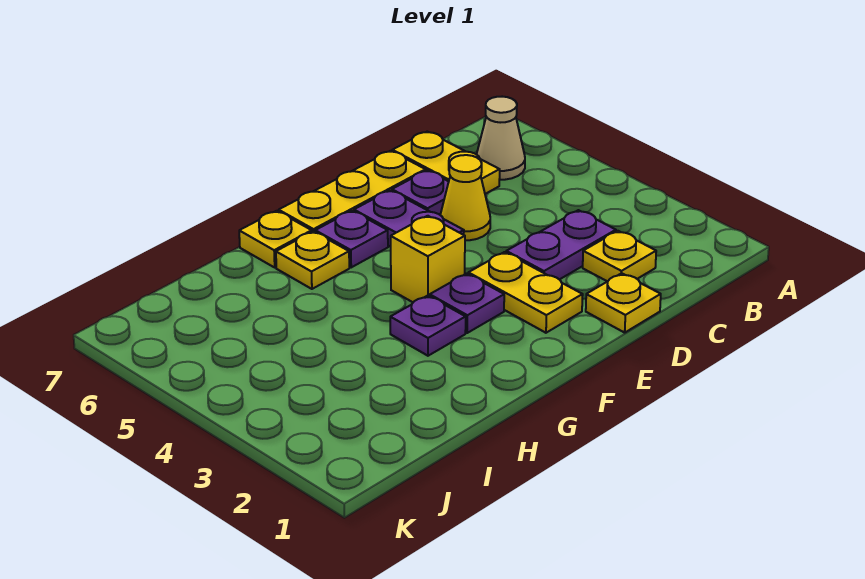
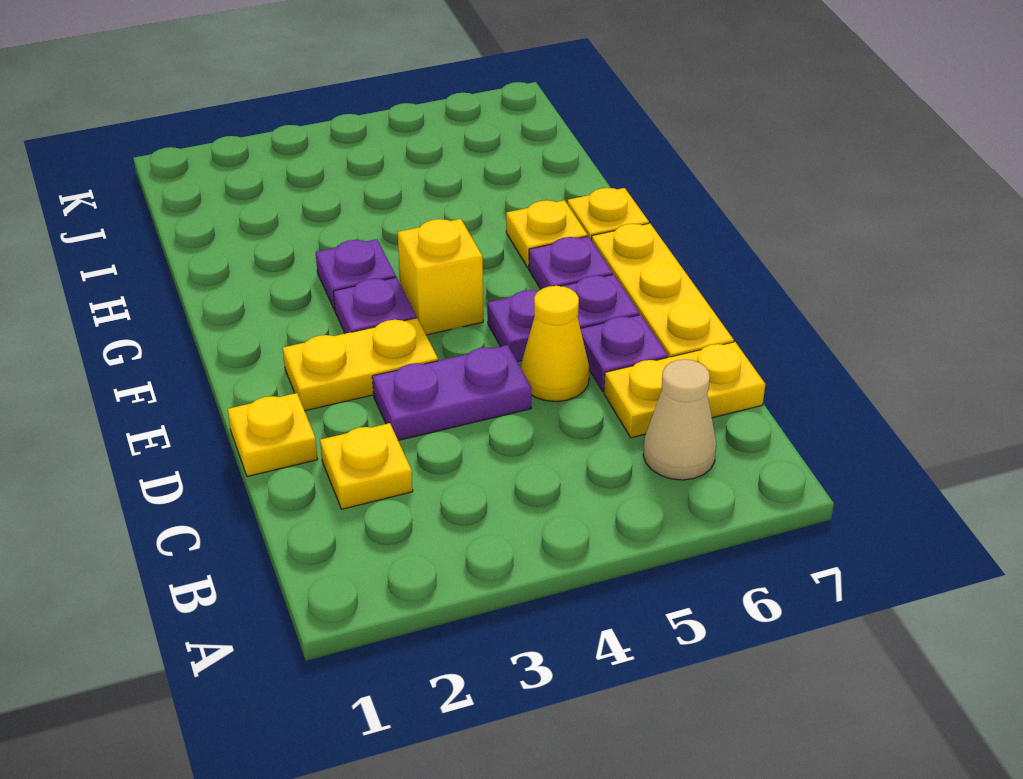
purple 1x2 plate [506,210,616,280] -> purple 1x2 plate turned to [372,345,531,440]

